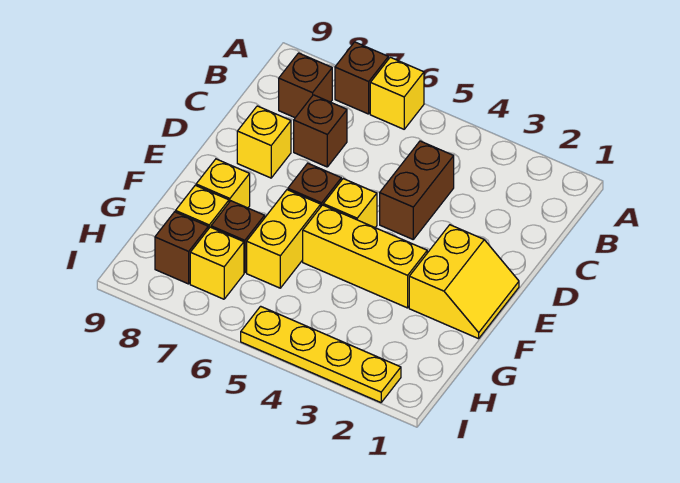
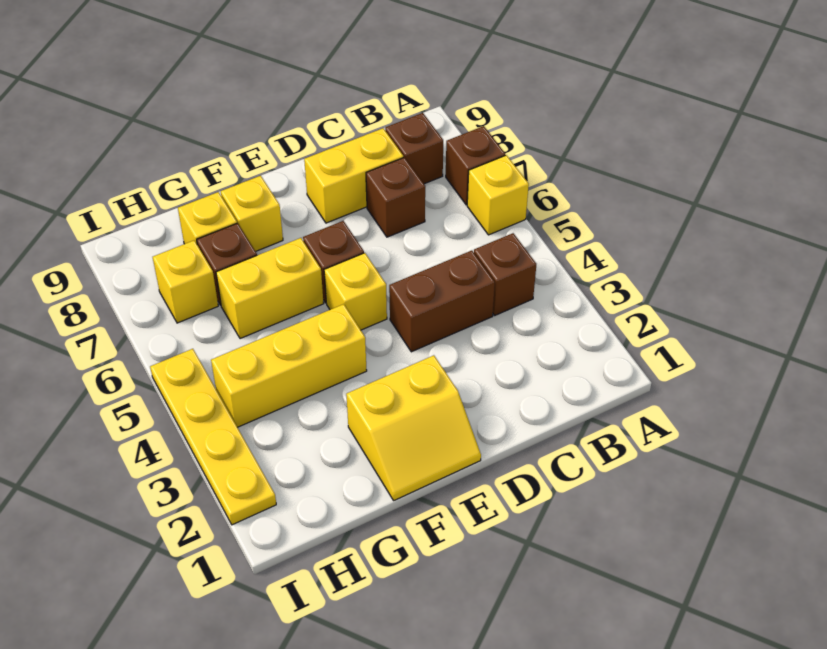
yellow 1x1 brick [237,106,291,178] -> yellow 1x2 brick [304,128,403,223]
yellow 1x3 brick [303,205,427,308] -> yellow 1x3 brick turned to [211,304,367,427]
brown 1x1 brick [155,212,208,284] -> brown 1x1 brick moved to [474,233,536,315]

